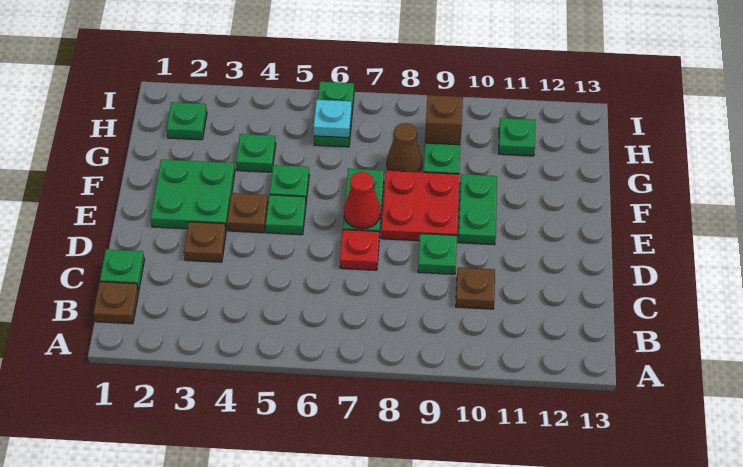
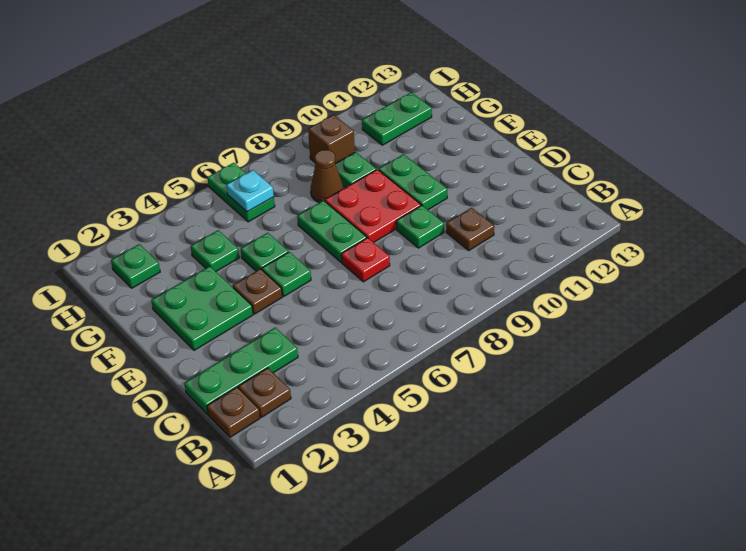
green 1x1 plate [100,249,144,291] -> green 1x3 plate [184,327,298,414]
brown 1x1 plate [184,222,226,262] -> brown 1x1 plate moved to [238,368,291,417]
red 1x1 cone [344,172,381,229] -> none
green 1x1 plate [499,118,535,156] -> green 1x2 plate [362,92,432,145]

